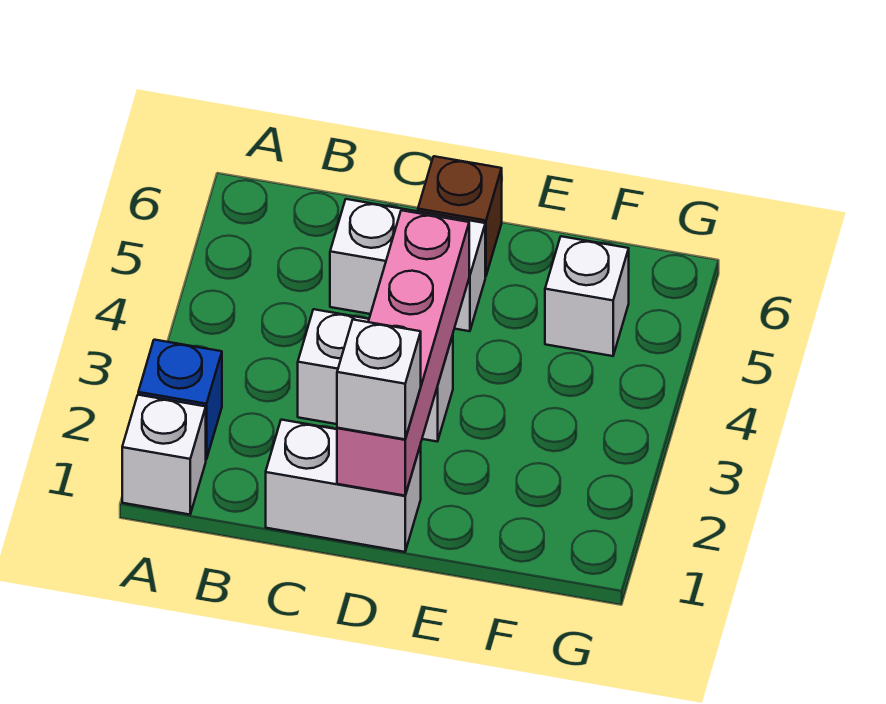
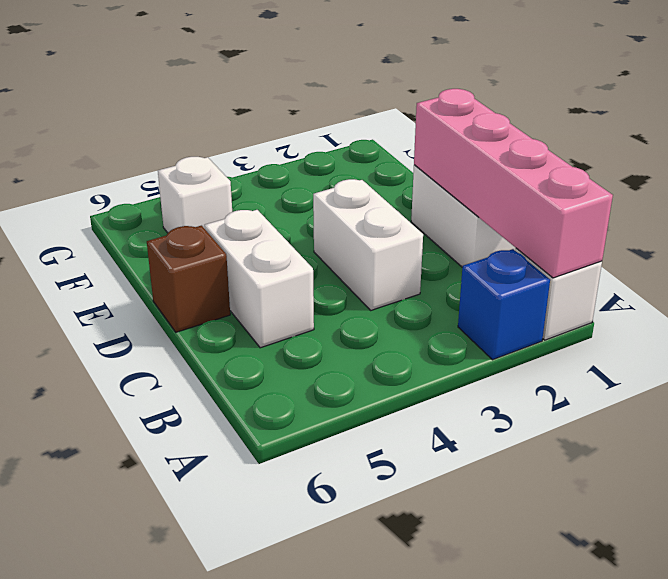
pink 1x4 brick [337,210,469,496] -> pink 1x4 brick turned to [414,89,613,278]
white 1x1 brick [337,320,421,439] -> none

